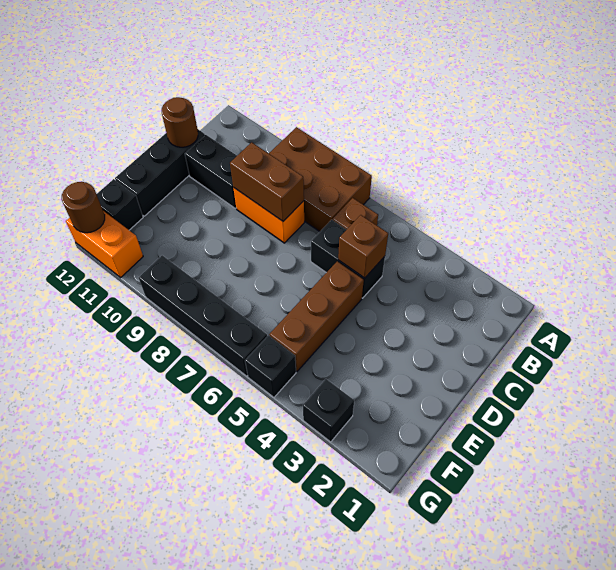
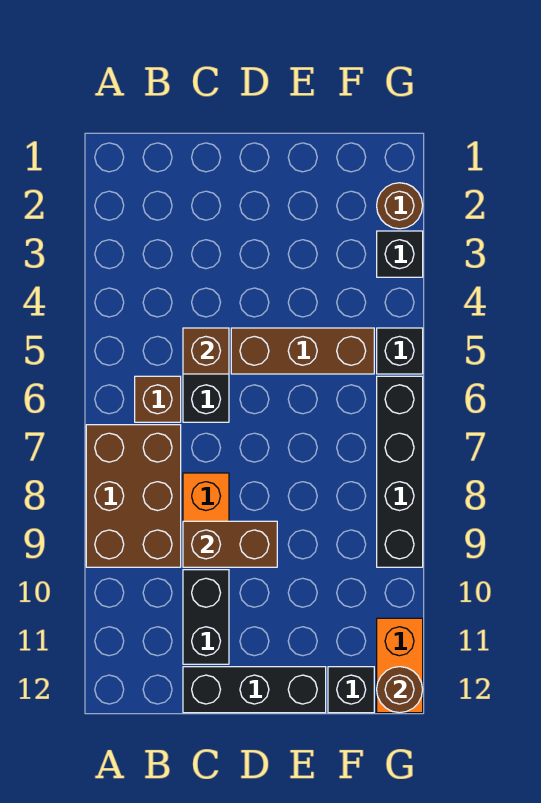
brown 1x2 brick [230,142,304,221] -> brown 1x2 brick turned to [183,521,277,567]
brown 1x1 round brick [162,97,198,147] -> brown 1x1 round brick moved to [377,183,423,229]

